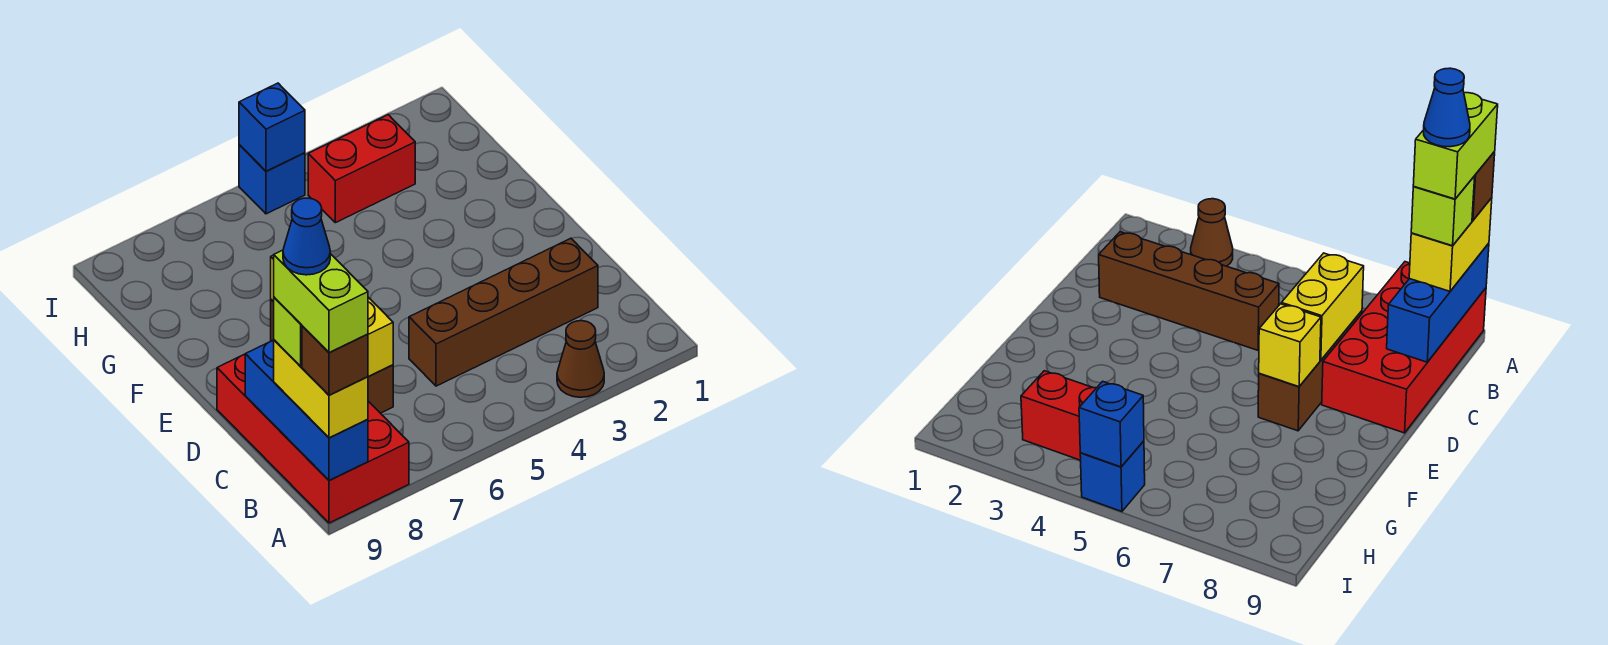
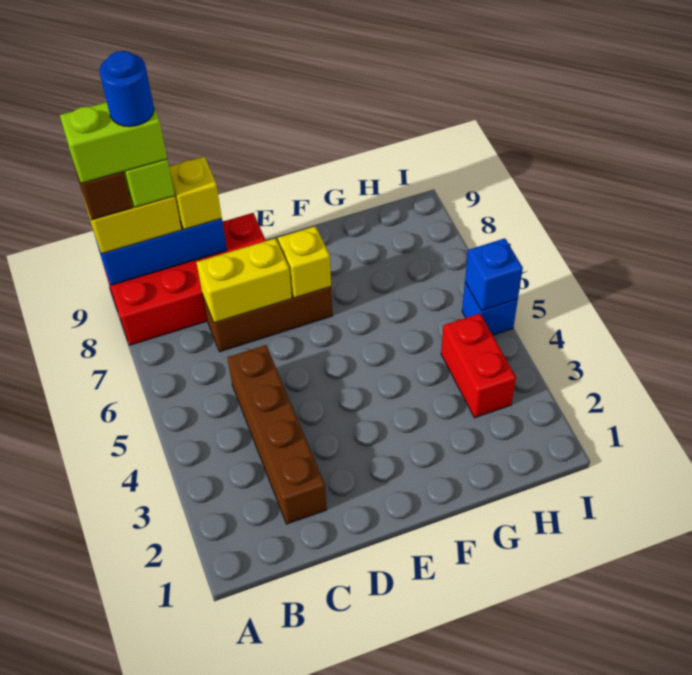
brown 1x1 cone [557,321,604,397] -> none
blue 1x1 cone [283,198,330,275] -> blue 1x1 round brick [99,51,154,127]
none -> yellow 1x1 brick [169,157,222,230]

